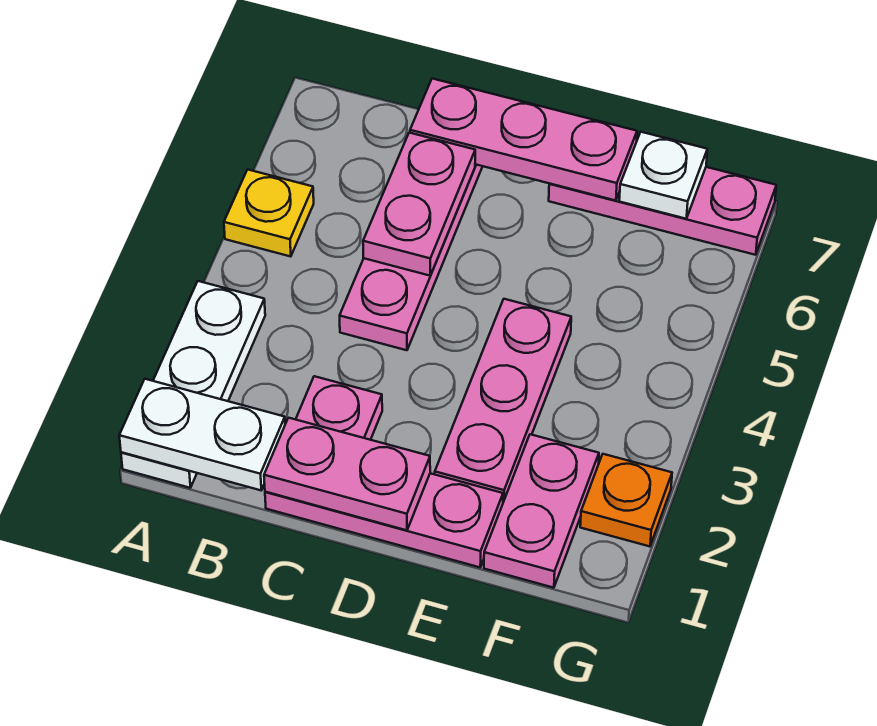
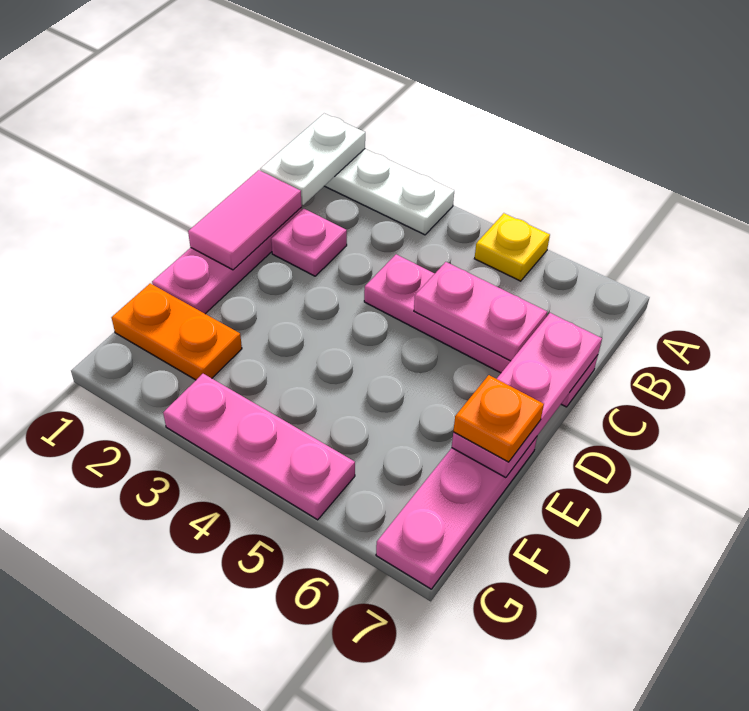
pink 1x2 plate [264,418,430,530] -> pink 1x2 tile [188,170,302,270]
pink 1x3 plate [435,299,571,502] -> pink 1x3 plate moved to [163,374,355,520]
pink 1x2 plate [484,434,599,588] -> orange 1x2 plate [112,283,242,380]
white 1x1 plate [619,132,707,219] -> none
orange 1x1 plate [580,454,672,546] -> orange 1x1 plate moved to [453,375,544,462]

